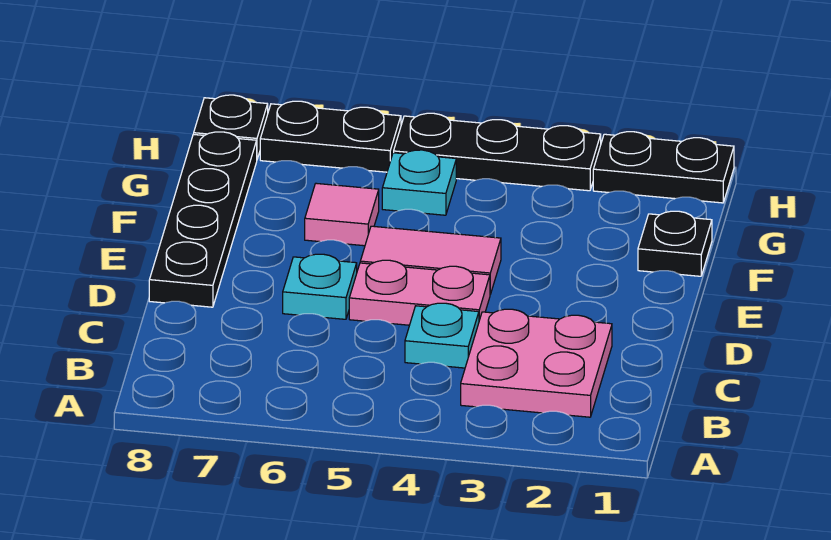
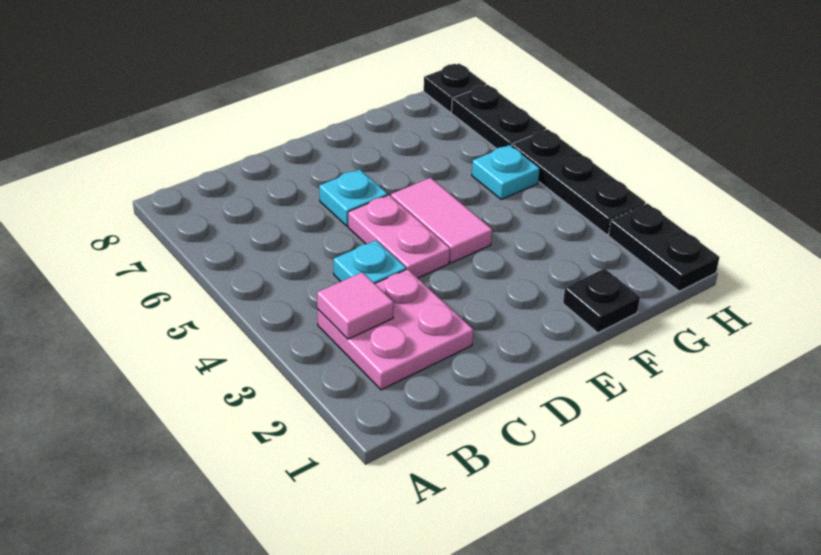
black 1x4 plate [149,132,257,307] -> none
pink 1x1 tile [305,183,379,246] -> pink 1x1 tile moved to [317,272,394,339]

